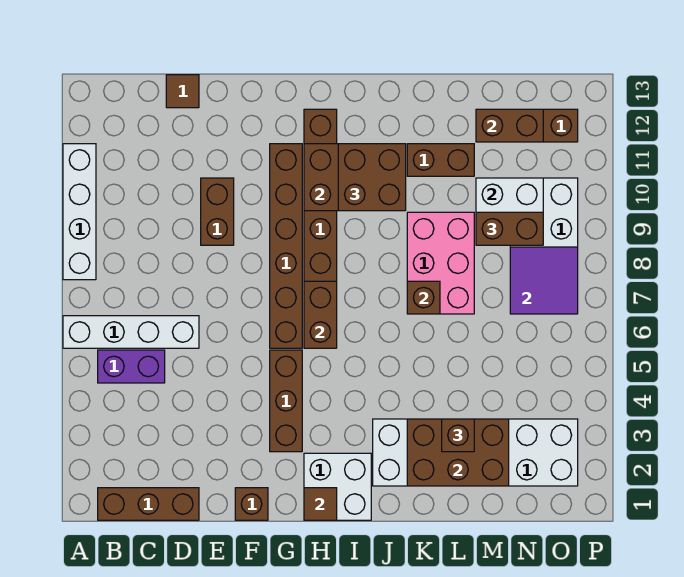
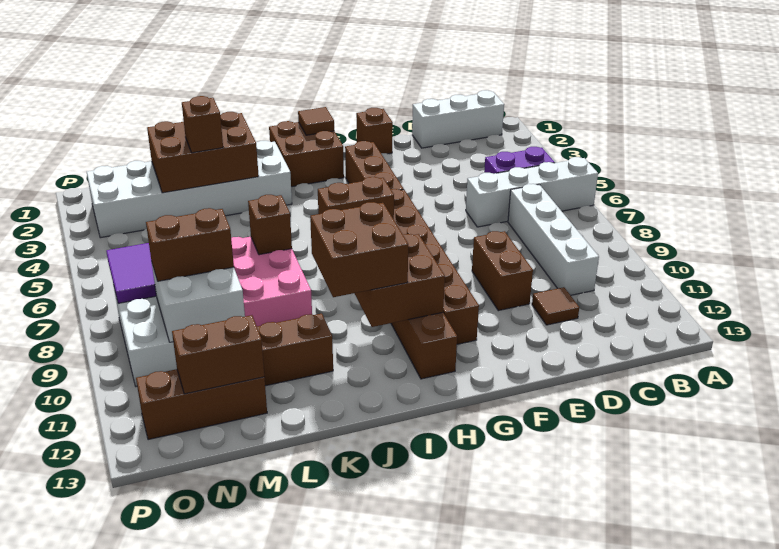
white 1x4 brick [63,144,96,280] -> white 1x4 brick moved to [508,184,599,295]
brown 1x3 brick [98,488,199,520] -> white 1x3 brick [412,90,504,148]
brown 1x1 tile [166,75,199,108] -> brown 1x1 tile moved to [532,287,579,325]
white 2x2 brick [304,453,371,520] -> brown 2x2 brick [269,121,344,187]
brown 1x2 brick [304,281,337,348] -> brown 1x2 brick turned to [318,177,394,219]

